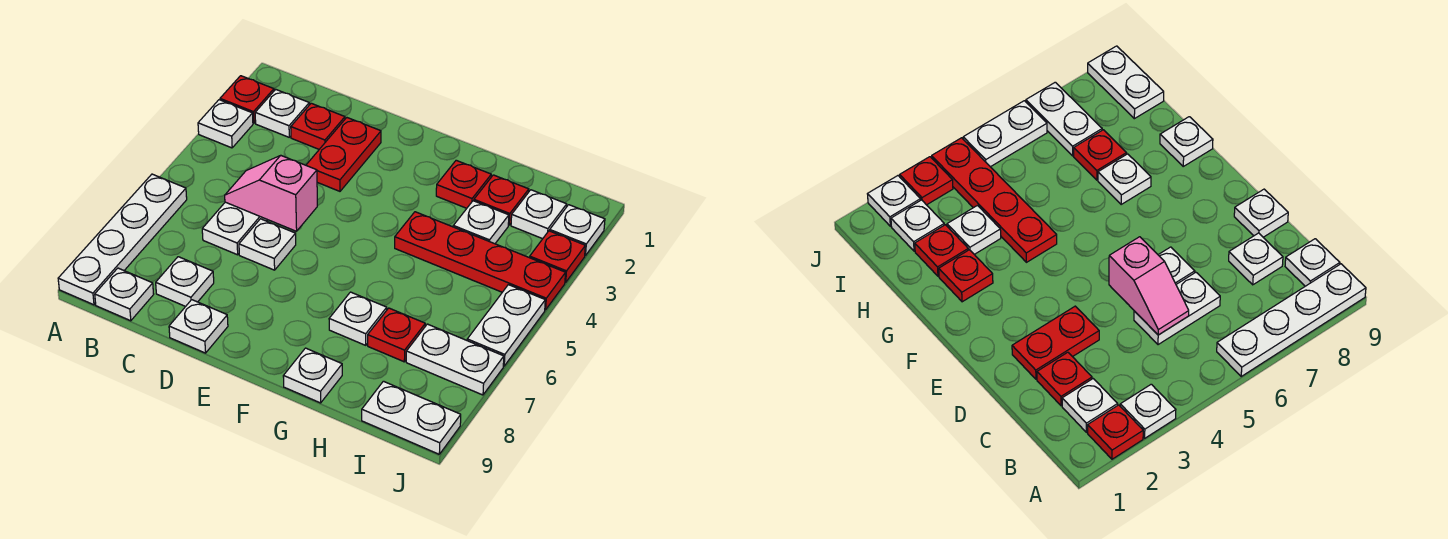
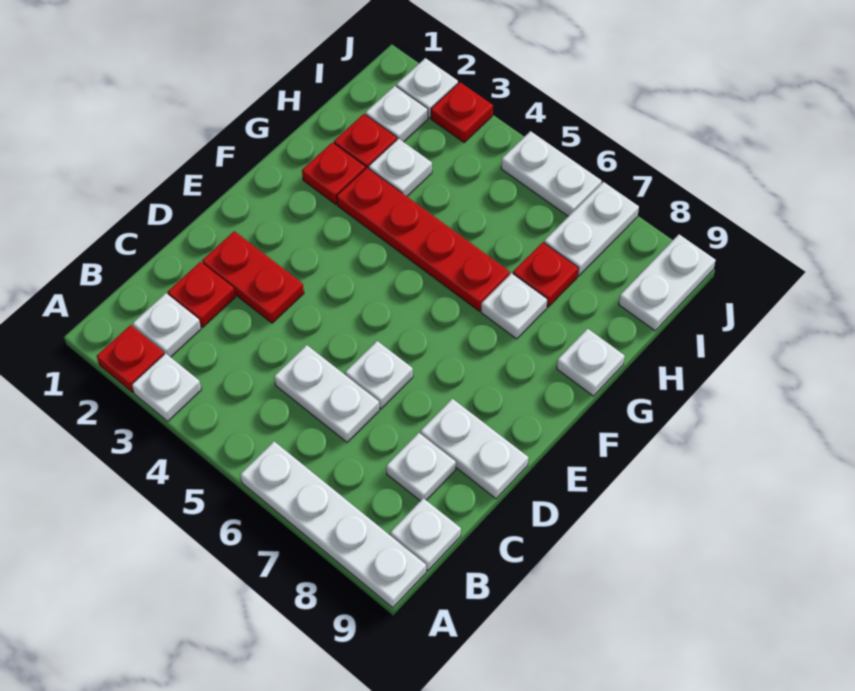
pink 1x2 slope [225,156,317,231] -> none
white 1x1 plate [169,300,228,353] -> white 1x2 plate [420,399,528,499]
red 1x4 plate [395,212,566,310] -> red 1x4 plate turned to [337,168,510,311]

